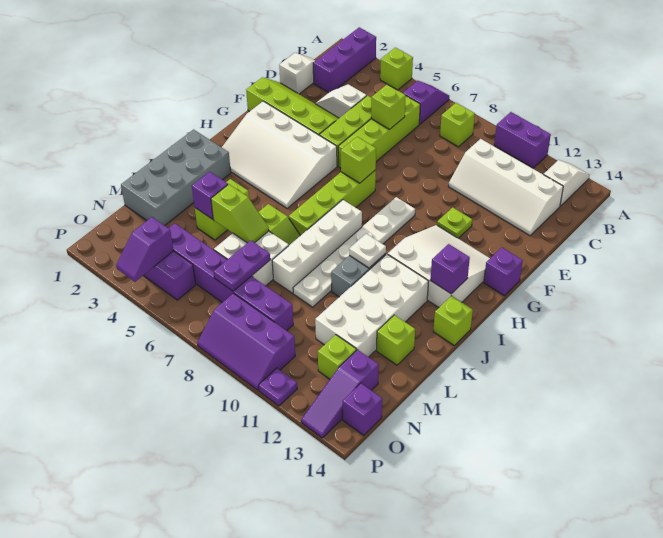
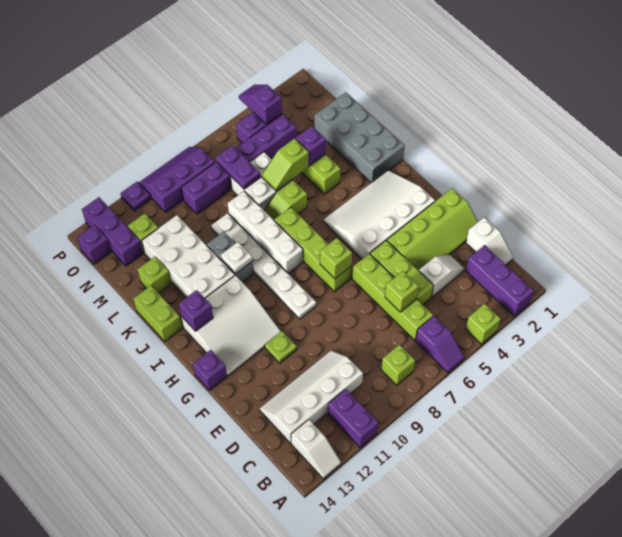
purple 1x2 brick [494,112,551,168] -> purple 1x2 brick turned to [328,389,378,447]
lime 1x1 brick [433,296,473,345] -> lime 1x2 brick [133,286,182,342]
purple 1x3 slope [301,350,379,438] -> purple 1x3 brick [82,197,143,266]

